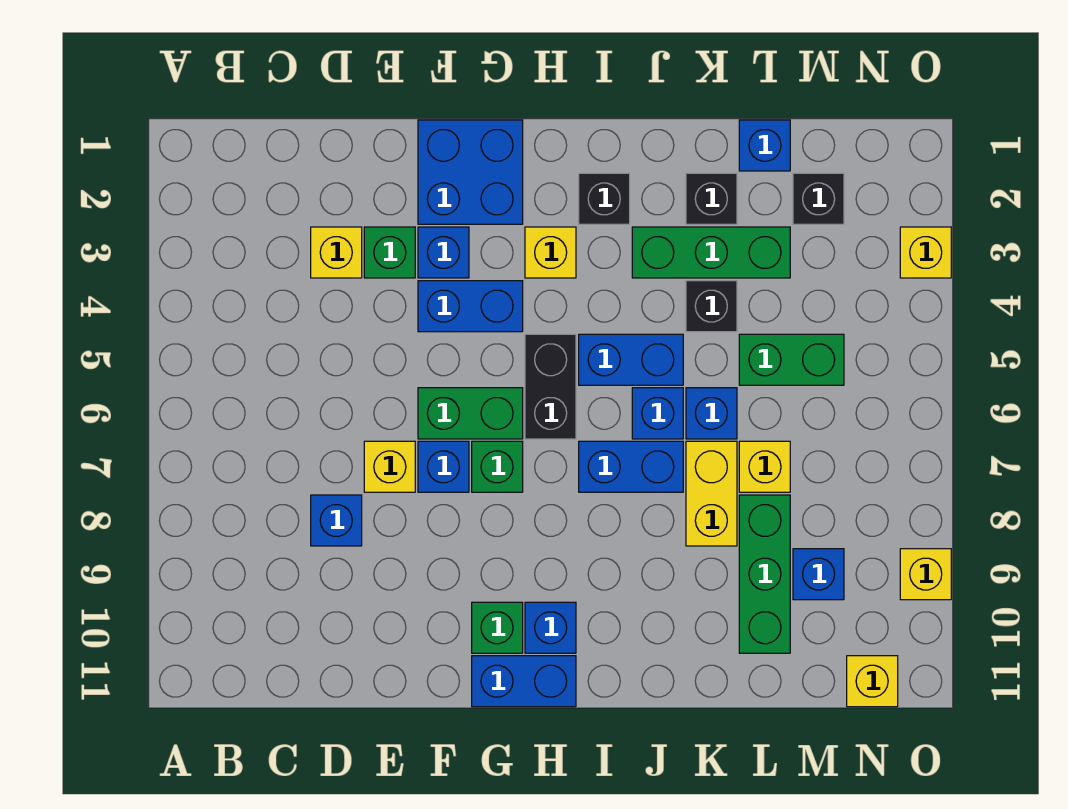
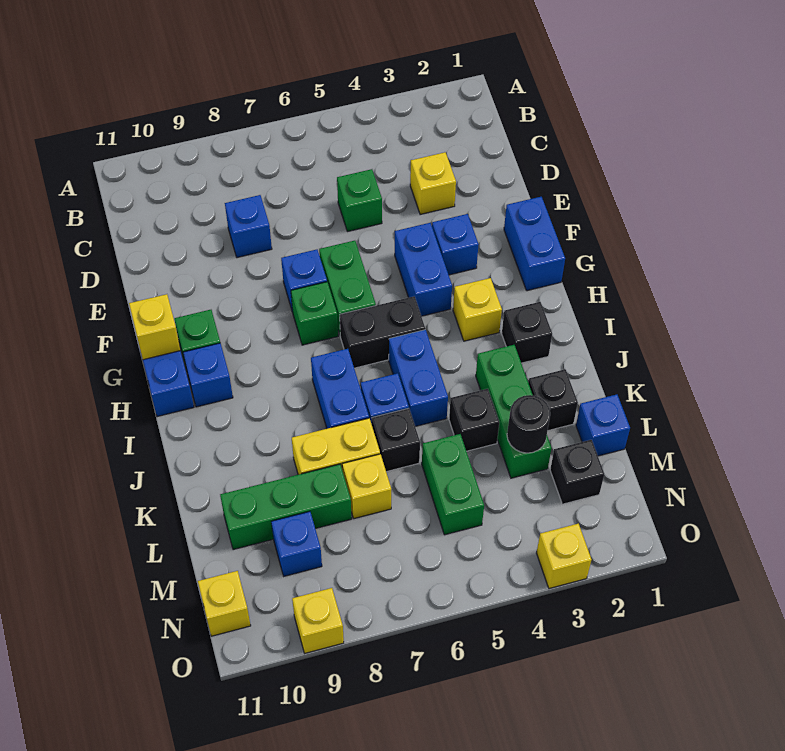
green 1x1 brick [364,227,415,278] -> green 1x1 brick moved to [337,169,382,232]
yellow 1x1 brick [364,441,415,492] -> yellow 1x1 brick moved to [129,294,181,360]
blue 2x2 brick [418,120,523,224] -> blue 1x2 brick [504,197,565,291]
blue 1x1 brick [686,388,737,439] -> black 1x1 brick [372,408,420,472]
none -> black 1x1 round brick [507,395,550,453]

